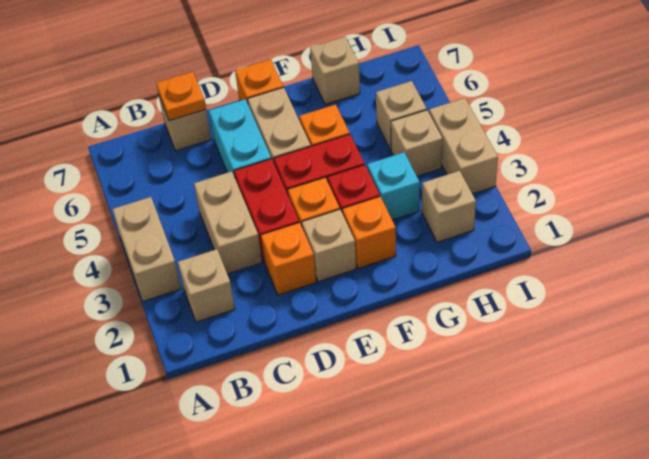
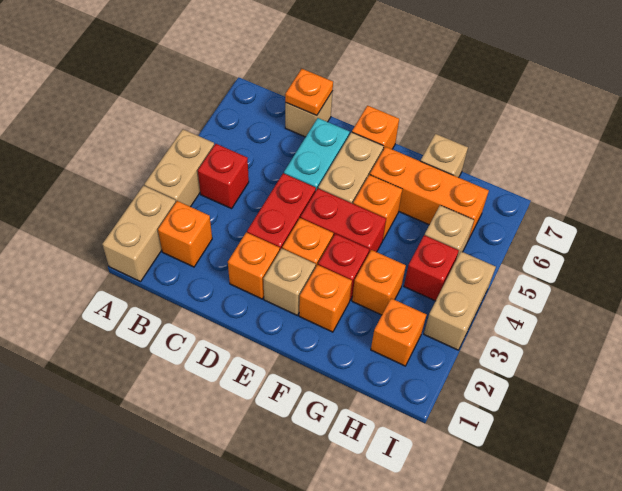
tan 1x1 brick [178,249,235,322] -> orange 1x1 brick [158,201,212,267]
none -> red 1x1 brick [198,144,249,209]
tan 1x2 brick [194,171,262,274] -> tan 1x2 brick moved to [102,185,176,282]
none -> orange 1x3 brick [370,147,489,240]
cyan 1x1 brick [367,152,420,220] -> orange 1x1 brick [352,250,406,315]
tan 1x1 brick [422,171,476,242] -> orange 1x1 brick [371,298,426,366]
tan 1x1 brick [391,110,443,176] -> red 1x1 brick [404,235,459,301]

